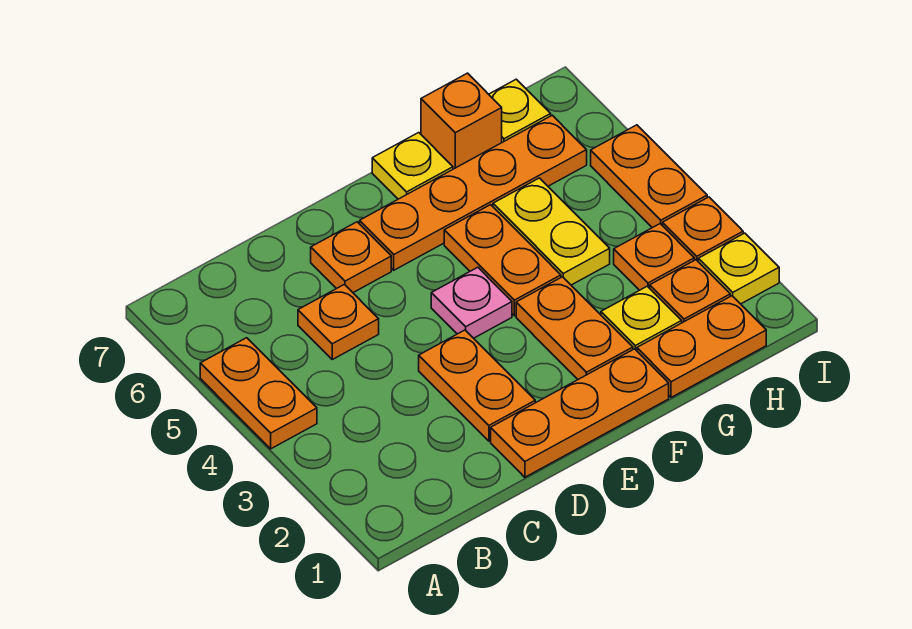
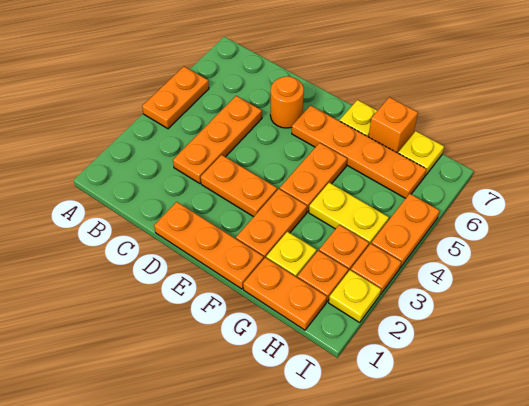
orange 1x1 plate [298,284,379,359] -> orange 1x3 plate [173,96,262,183]
orange 1x2 plate [419,330,535,441] -> orange 1x2 plate turned to [201,155,277,217]
orange 1x1 plate [311,222,391,293] -> orange 1x1 round brick [270,76,304,128]
pink 1x1 plate [431,267,512,338] -> none
yellow 1x2 plate [493,178,610,285] -> yellow 1x2 plate turned to [309,183,389,245]

